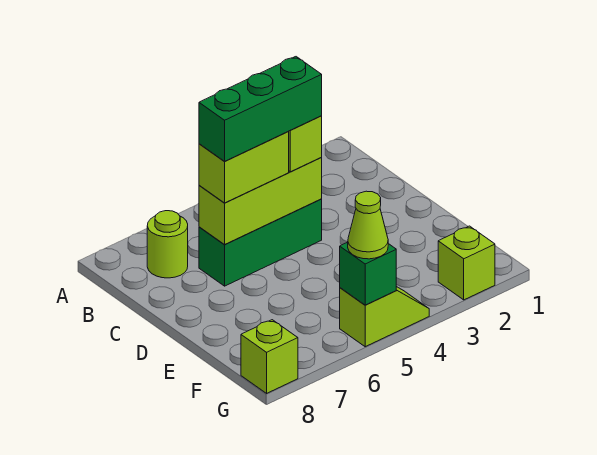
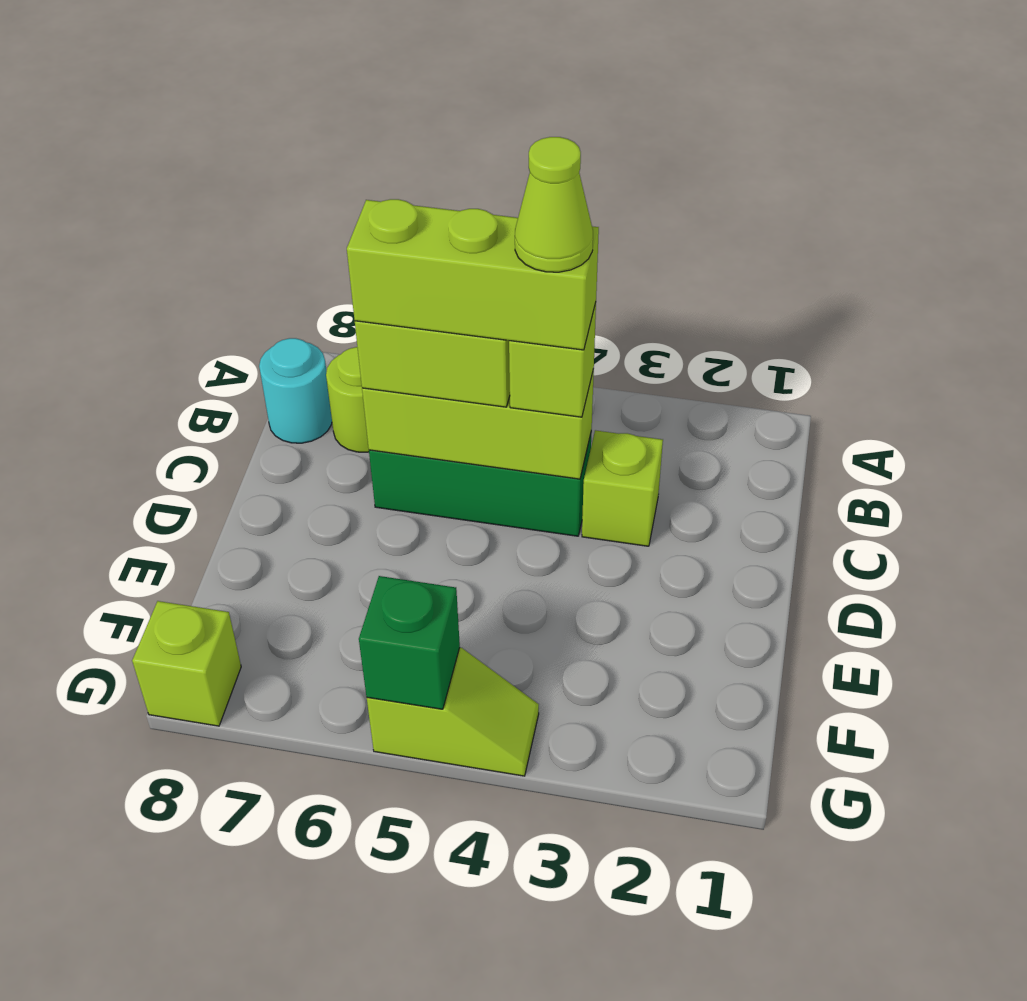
none -> cyan 1x1 round brick [259,338,332,443]
green 1x3 brick [199,57,322,161] -> lime 1x3 brick [347,199,599,350]
lime 1x1 brick [438,226,495,300] -> lime 1x1 brick moved to [582,430,663,546]
lime 1x1 cone [348,191,388,259] -> lime 1x1 cone moved to [515,137,593,272]

